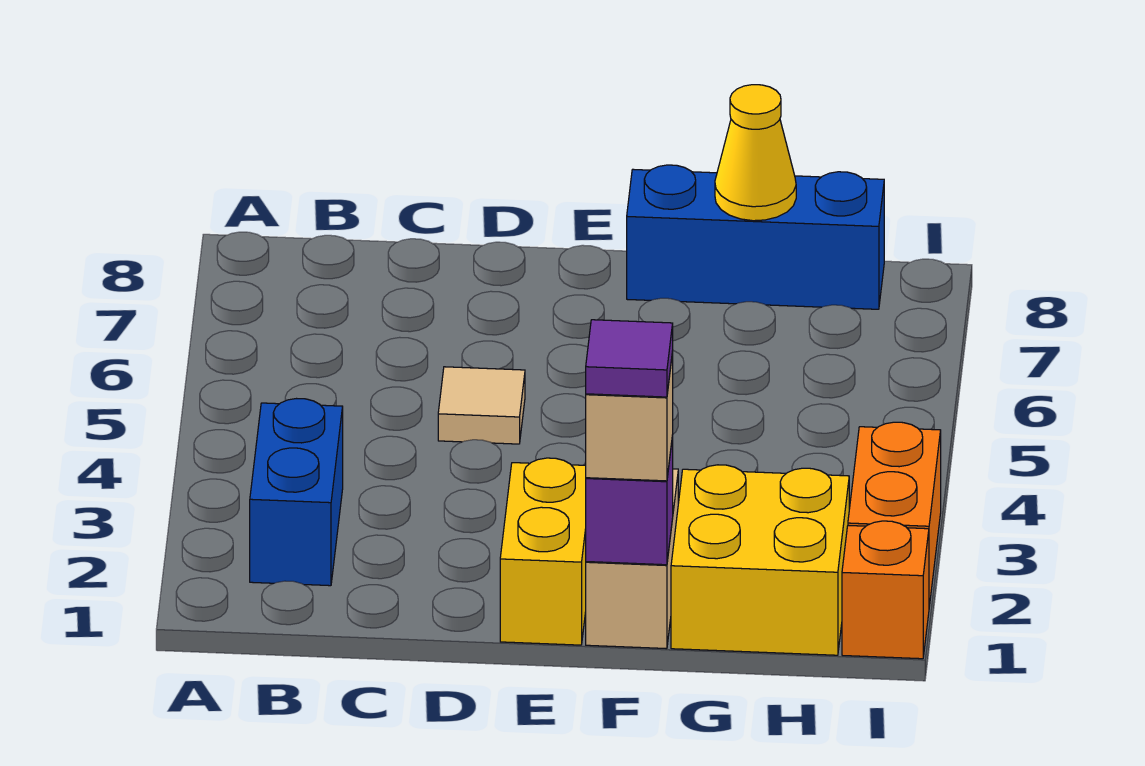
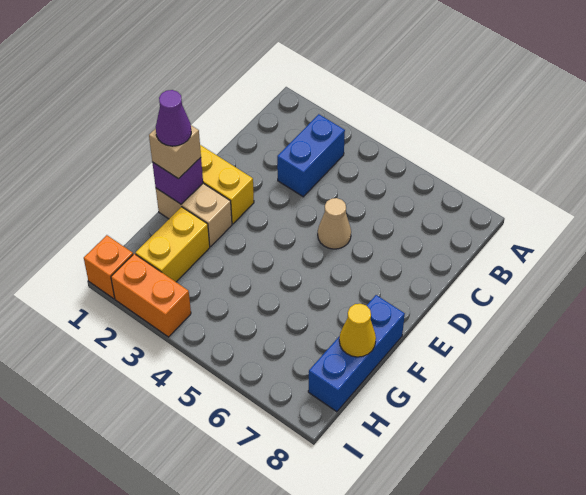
blue 1x2 brick [250,399,343,586] -> blue 1x2 brick turned to [277,114,345,197]
tan 1x1 tile [438,367,525,444] -> tan 1x1 cone [318,198,351,249]
purple 1x1 tile [586,320,673,397] -> purple 1x1 cone [156,90,191,146]
yellow 2x2 brick [671,465,849,655] -> yellow 1x2 brick [135,207,210,282]

